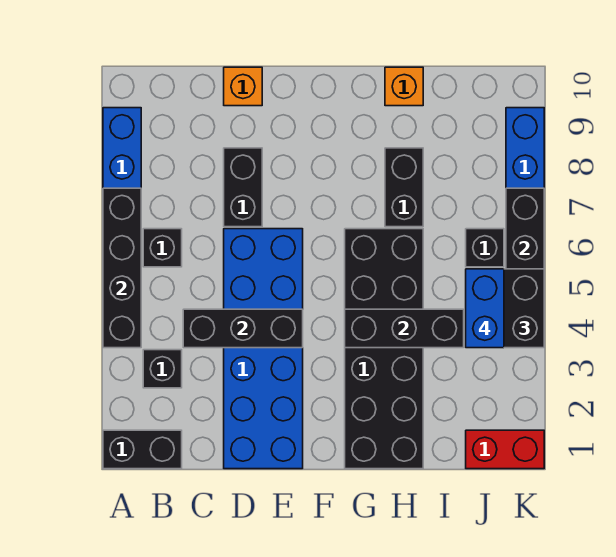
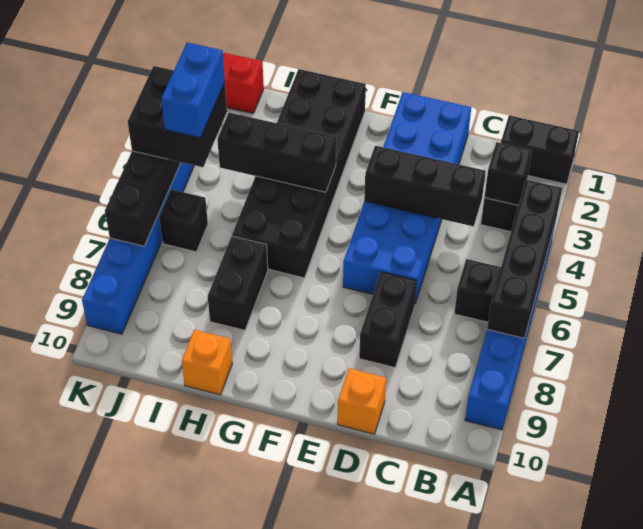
none -> black 1x1 brick [484,142,532,205]

